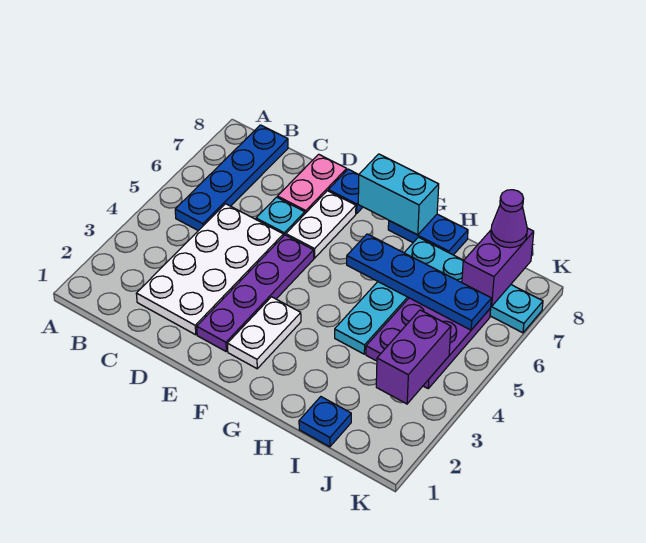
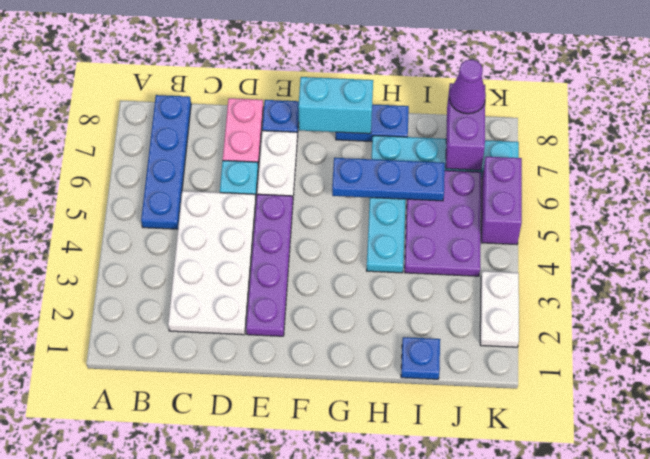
white 1x2 plate [227,297,301,369] -> white 1x2 plate moved to [480,271,519,347]
blue 1x4 plate [347,234,491,330] -> blue 1x3 plate [332,158,445,201]
purple 1x2 brick [376,310,451,404] -> purple 1x2 brick moved to [481,157,522,244]

